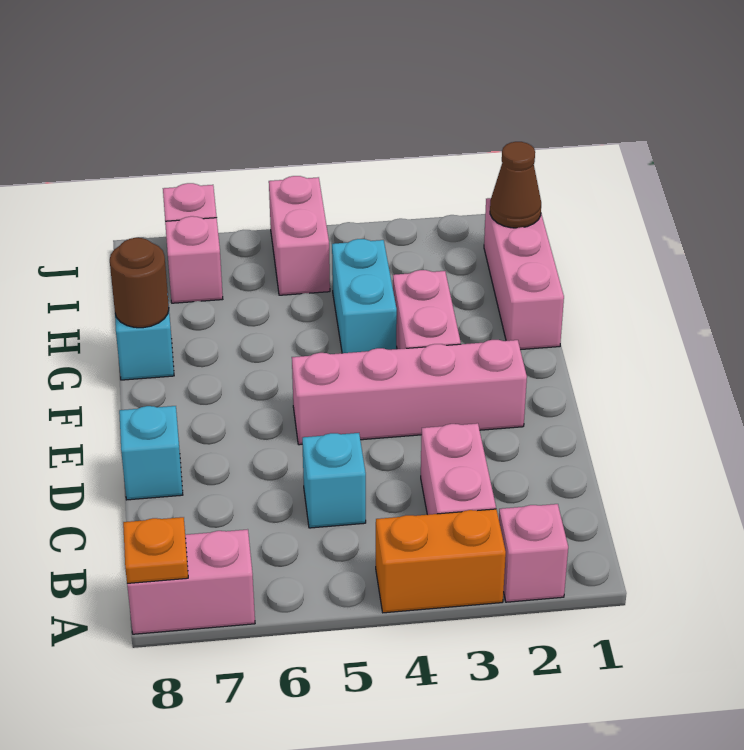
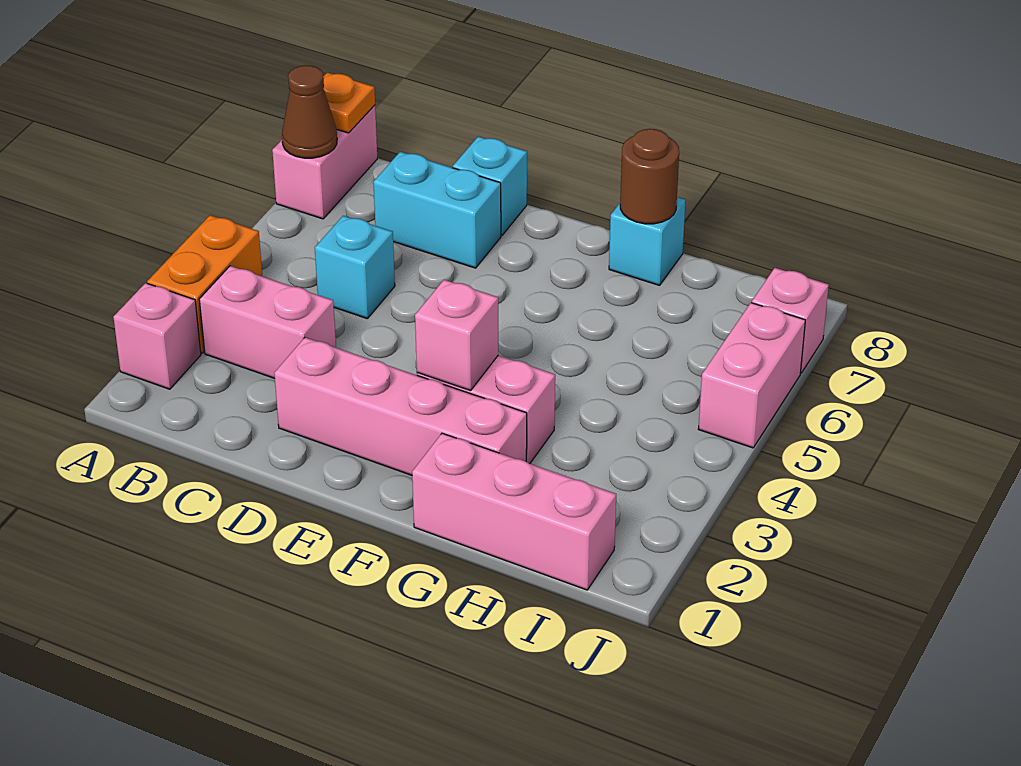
pink 1x4 brick [292,340,527,445] -> pink 1x4 brick turned to [274,337,527,475]
cyan 1x2 brick [332,239,397,353] -> cyan 1x2 brick moved to [373,152,501,268]
brown 1x1 cone [490,142,541,228] -> brown 1x1 cone moved to [282,65,337,158]
pink 1x2 brick [269,176,330,295] -> pink 1x2 brick turned to [698,303,805,448]
pink 1x1 brick [165,216,223,303] -> pink 1x1 brick moved to [415,280,498,391]

